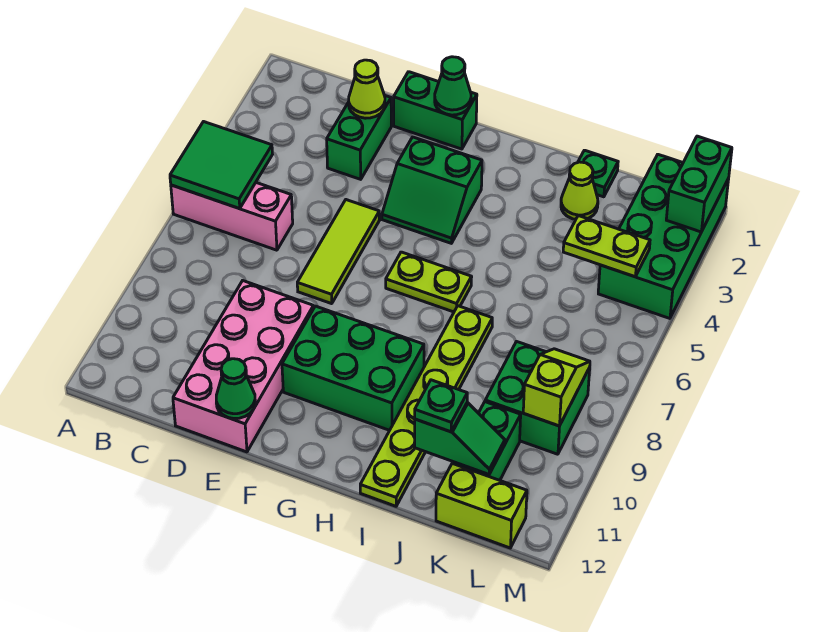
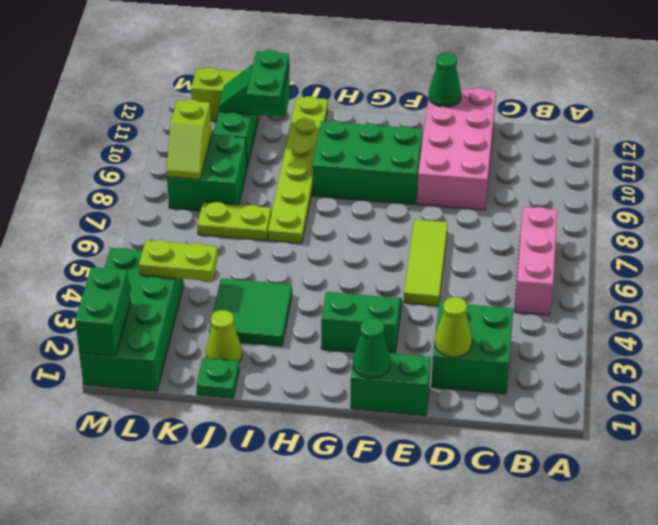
green 2x2 tile [170,122,272,209] -> green 2x2 tile moved to [209,278,292,346]
pink 1x3 brick [171,183,293,250] -> pink 1x3 brick turned to [515,207,557,315]
green 1x2 brick [327,96,391,179] -> green 2x2 brick [431,302,513,394]
lime 1x2 plate [386,252,472,312] -> lime 1x2 plate moved to [197,202,271,240]
green 1x1 plate [415,380,467,432] -> green 1x2 plate [246,50,289,107]

